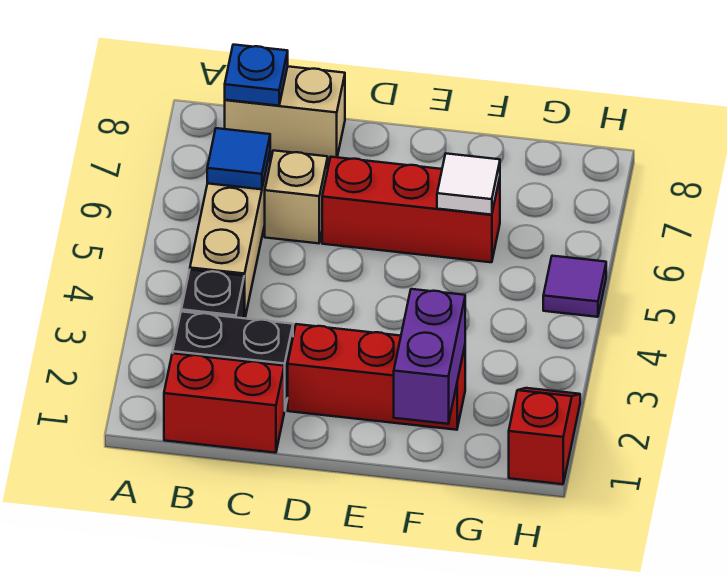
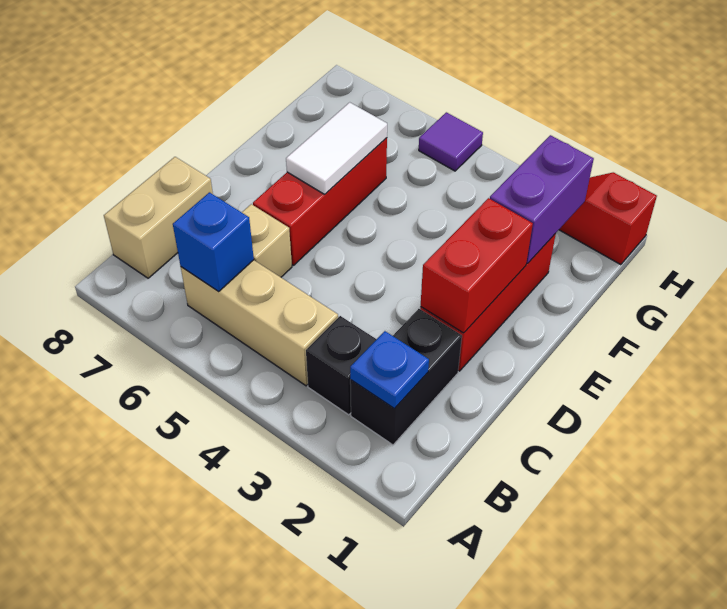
red 1x2 brick [164,353,284,453] -> red 1x2 brick moved to [421,198,533,333]
blue 1x1 tile [207,128,270,189] -> blue 1x1 brick [173,192,254,292]
blue 1x1 plate [225,45,288,106] -> blue 1x1 plate moved to [350,331,429,409]
purple 1x2 brick [394,289,465,424] -> purple 1x2 brick turned to [490,135,594,263]
white 1x1 tile [437,154,500,215] -> white 1x2 tile [286,102,387,194]

